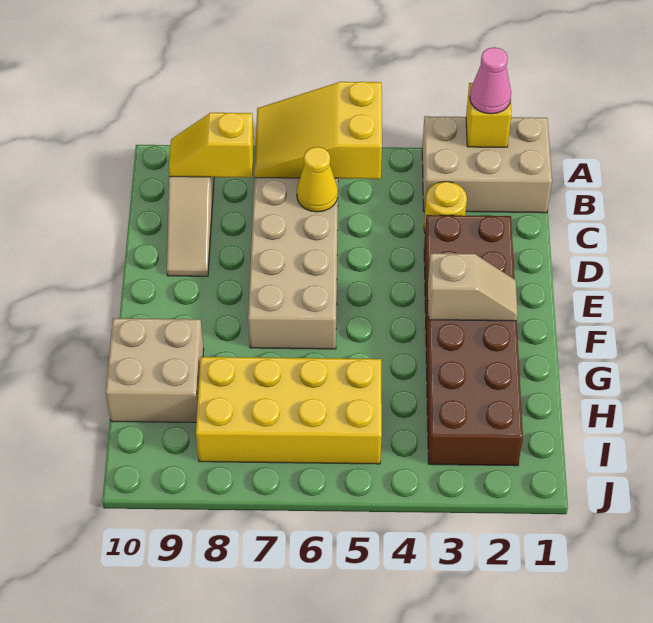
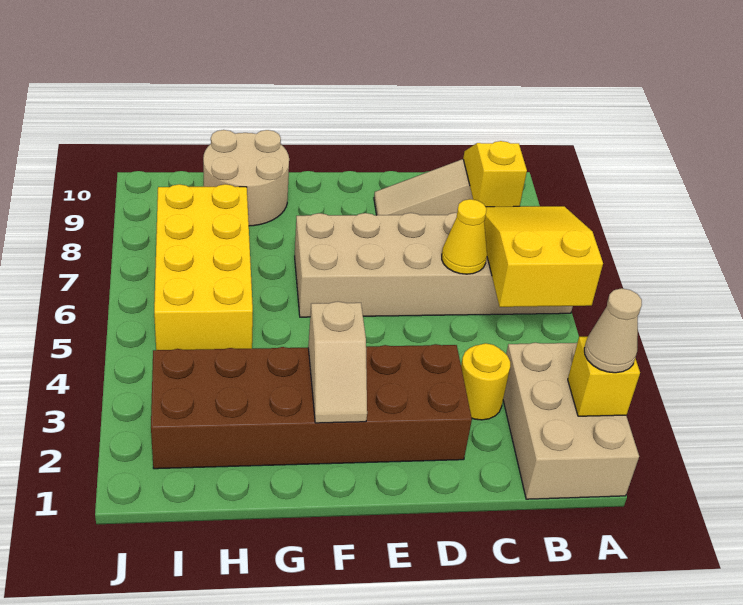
pink 1x1 cone [470,47,511,114] -> tan 1x1 cone [584,288,642,373]
tan 2x2 brick [106,318,204,423] -> tan 2x2 round brick [203,130,289,226]

